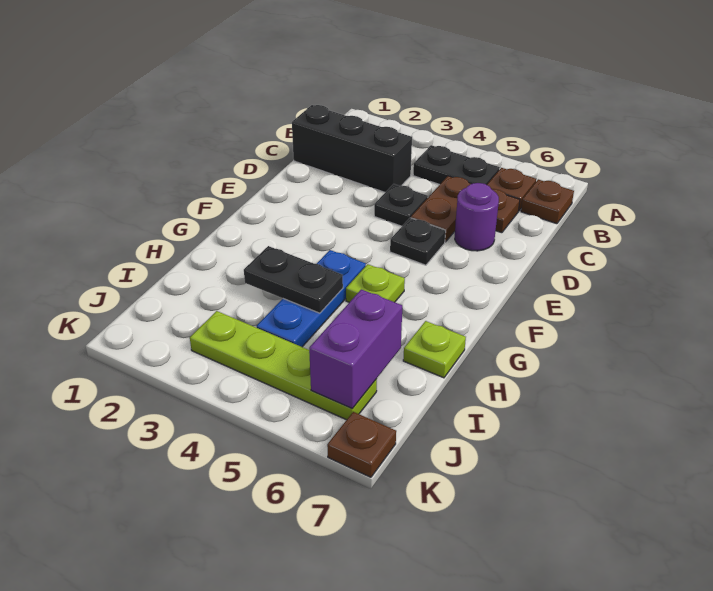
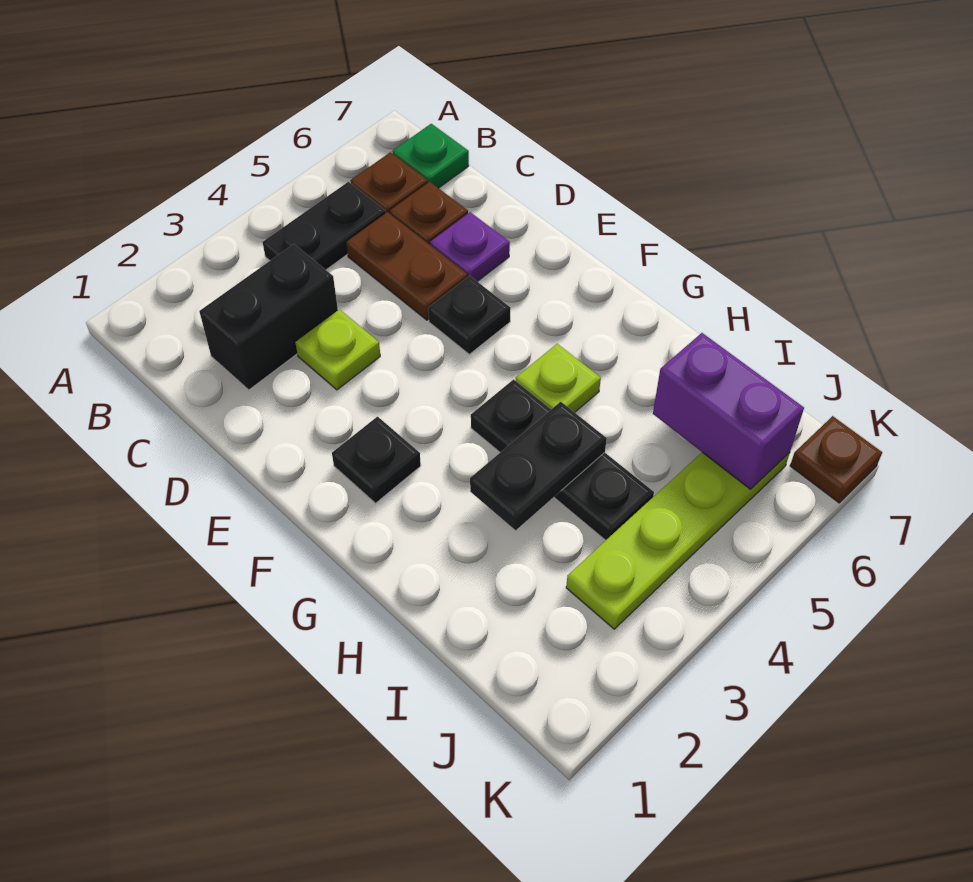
brown 1x1 plate [521,179,574,224] -> green 1x1 plate [392,124,469,188]
black 1x3 brick [292,105,412,192] -> black 1x2 brick [199,244,338,390]
black 1x1 plate [374,184,428,226] -> black 1x1 plate moved to [332,417,421,503]
purple 1x1 round brick [455,183,499,251] -> purple 1x1 plate [430,212,510,282]
blue 1x3 plate [257,250,366,347] -> black 1x3 plate [471,379,654,540]
lime 1x1 plate [403,321,466,378] -> lime 1x1 plate moved to [295,309,380,390]

